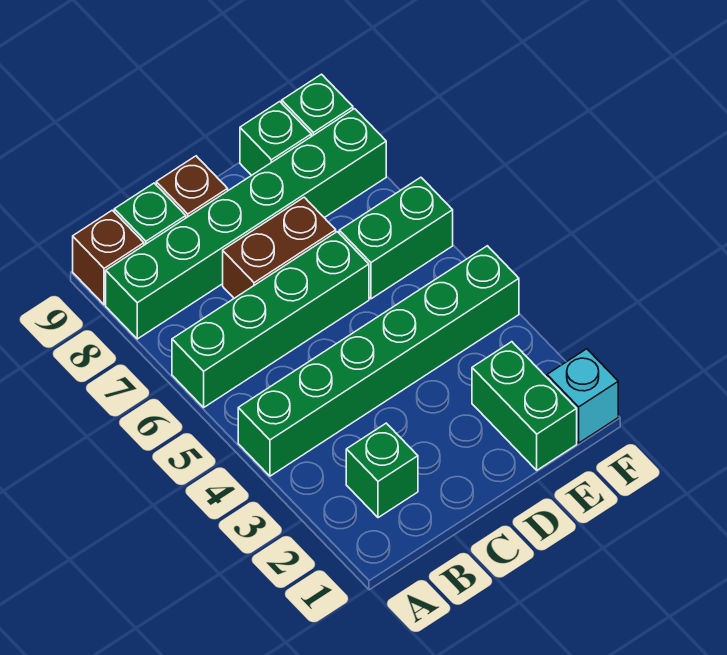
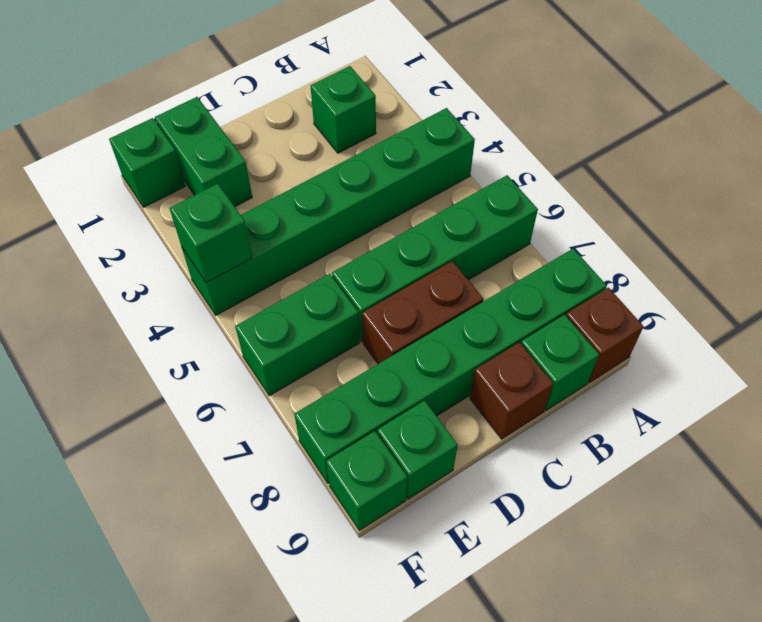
cyan 1x1 brick [547,349,618,443] -> green 1x1 brick [109,118,185,207]
none -> green 1x1 brick [170,183,252,283]

